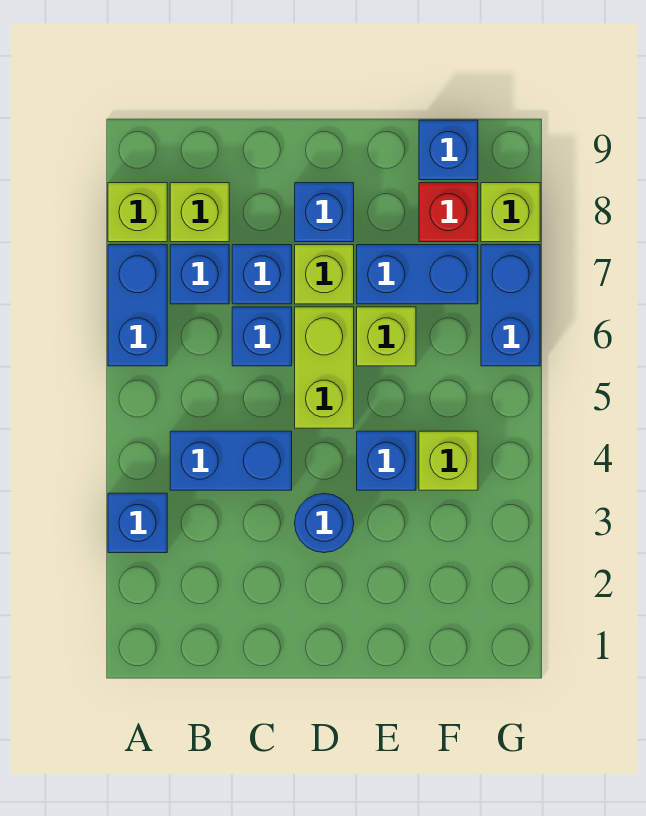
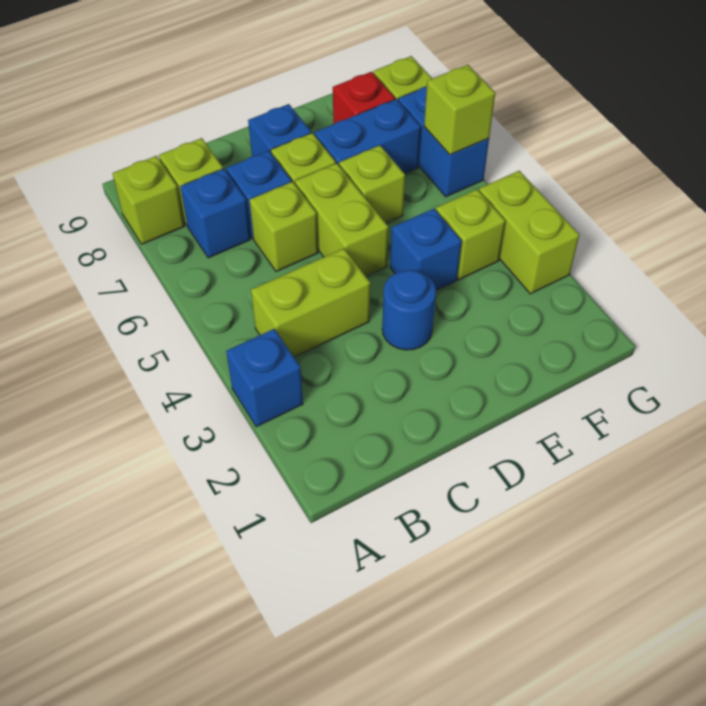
blue 1x2 brick [108,245,167,366] -> none
blue 1x2 brick [170,431,292,490] -> lime 1x2 brick [251,248,370,357]
blue 1x1 brick [232,307,292,366] -> lime 1x1 brick [249,182,318,272]
blue 1x1 brick [419,120,478,180] -> none
none -> lime 1x2 brick [479,171,579,294]
none -> lime 1x1 brick [424,65,495,155]

